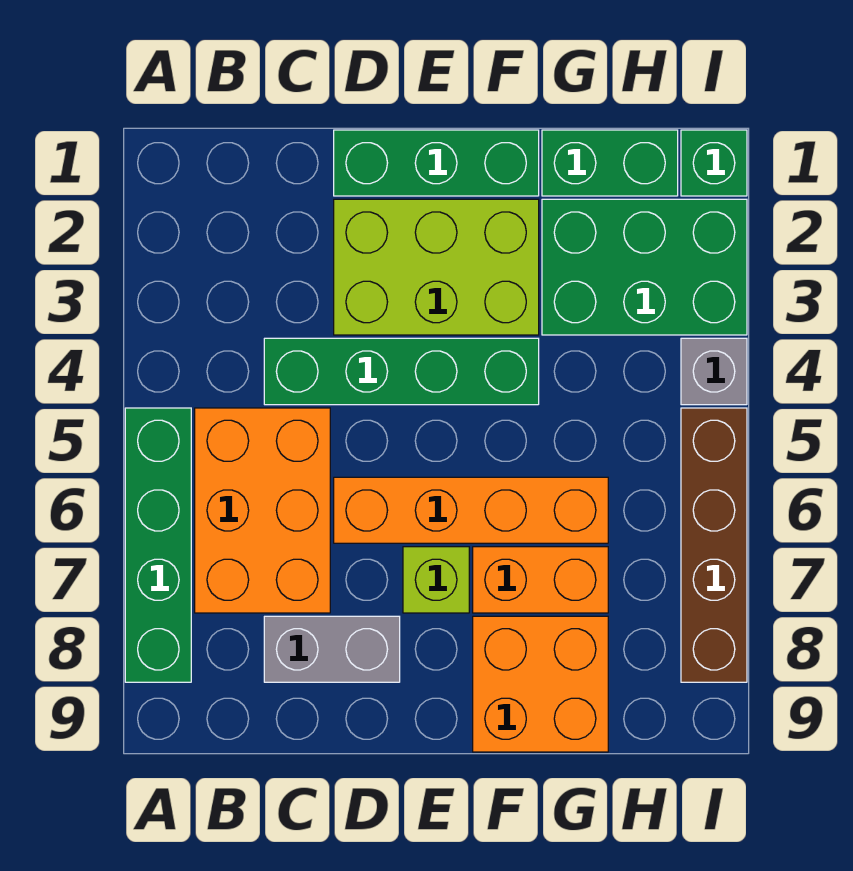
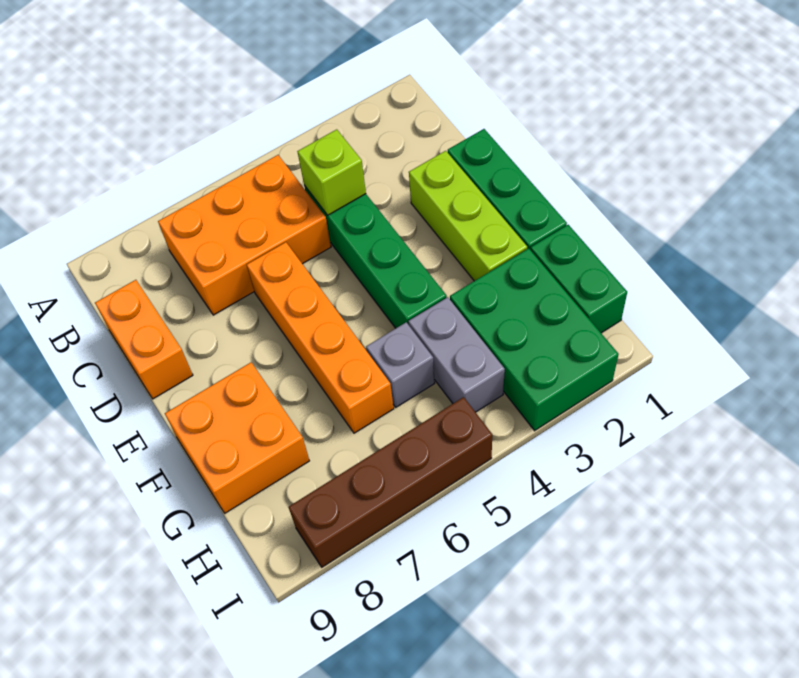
green 1x4 brick [125,408,191,682] -> none
grey 1x2 brick [264,616,400,682] -> grey 1x2 brick moved to [408,297,505,412]
lime 2x3 brick [334,199,539,335] -> lime 1x3 brick [409,151,527,281]
lime 1x1 brick [403,547,469,613] -> lime 1x1 brick moved to [297,129,366,215]
orange 1x2 brick [473,547,608,613] -> orange 1x2 brick moved to [95,280,193,399]
green 1x1 brick [681,130,747,196] -> none
grey 1x1 brick [681,338,747,405] -> grey 1x1 brick moved to [366,322,435,407]

